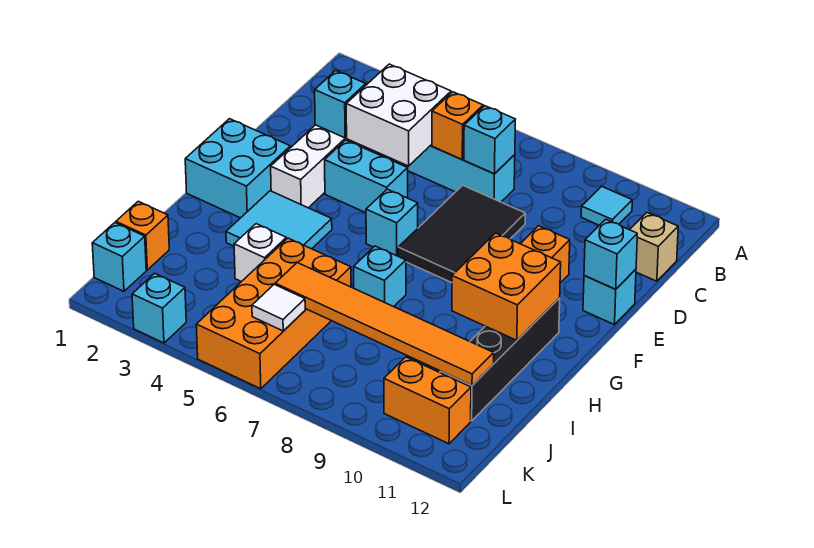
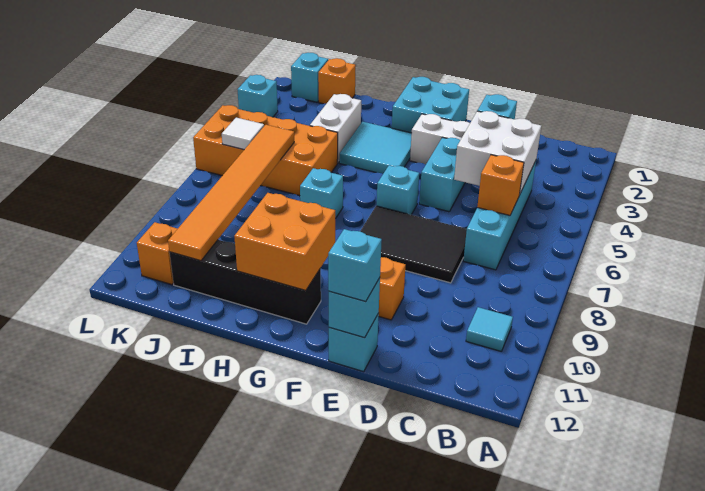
cyan 1x1 brick [464,106,515,174] -> cyan 1x1 brick moved to [328,229,382,302]
tan 1x1 brick [630,213,678,281] -> none
white 1x1 brick [234,224,286,282] -> white 1x2 brick [310,94,361,163]
orange 1x2 brick [384,357,471,444] -> orange 1x1 brick [137,222,178,285]

